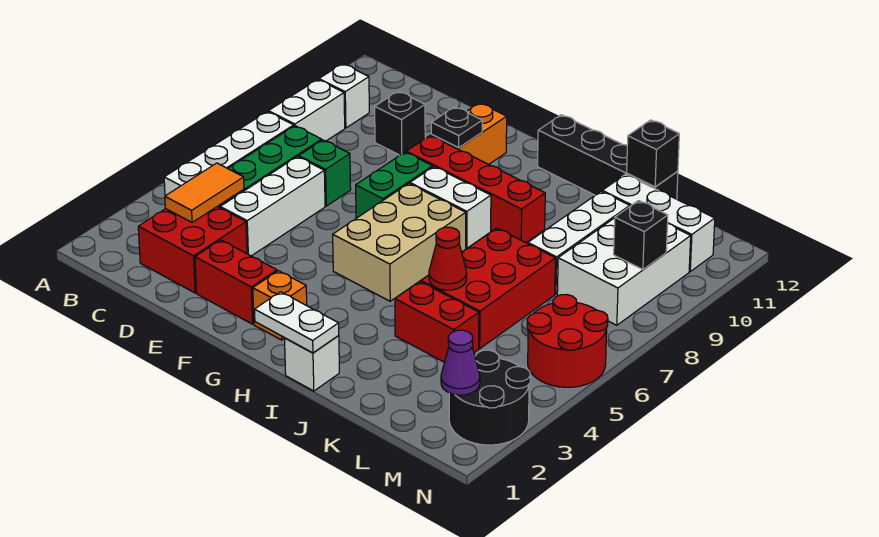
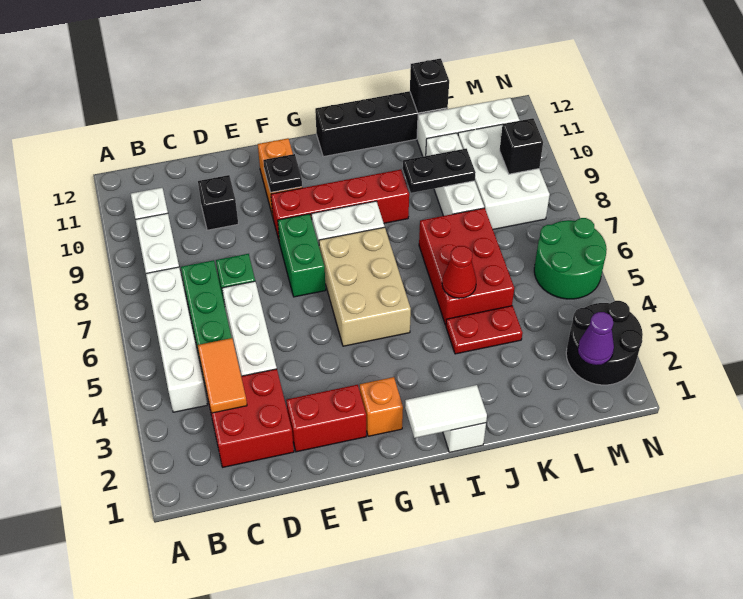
white 1x2 plate [255,292,339,353] -> white 1x2 tile [405,385,487,438]
red 1x2 brick [395,281,479,362] -> red 1x2 plate [446,306,522,354]
none -> black 1x2 plate [403,149,476,193]
red 2x2 round brick [527,295,608,387] -> green 2x2 round brick [534,218,607,299]

